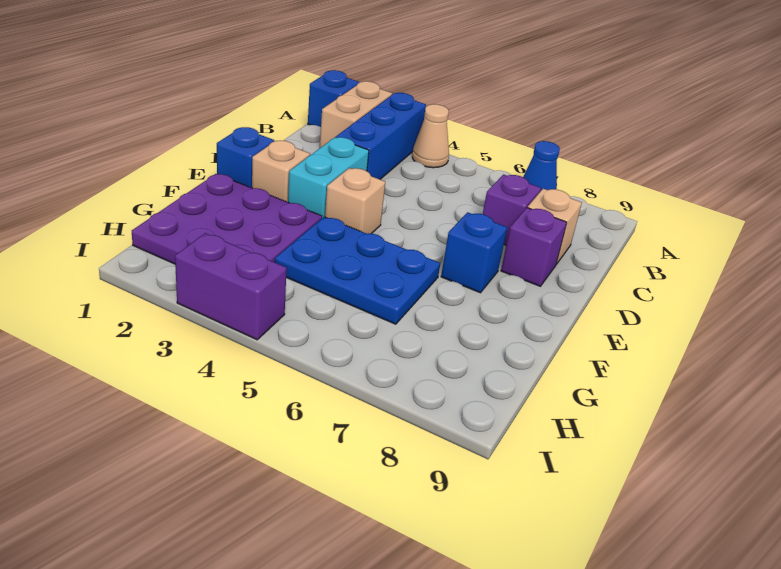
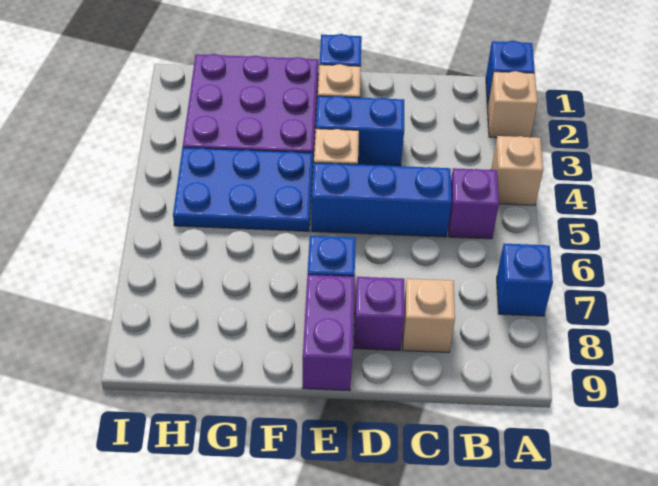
tan 1x2 brick [320,81,392,148] -> tan 1x1 brick [487,71,537,138]
blue 1x3 brick [335,93,426,179] -> blue 1x3 brick moved to [311,163,452,237]
tan 1x1 cone [412,104,449,168] -> tan 1x1 brick [491,136,543,205]
blue 1x1 cone [523,141,560,190] -> blue 1x1 brick [497,244,553,316]
purple 1x1 brick [483,175,541,245] -> purple 1x1 brick moved to [448,168,499,239]
cyan 1x2 brick [288,137,369,218] -> blue 1x2 brick [316,96,404,166]
blue 2x3 plate [275,217,440,324] -> blue 2x3 plate turned to [173,148,313,231]
purple 1x2 brick [175,233,287,340] -> purple 1x2 brick moved to [303,275,355,391]

